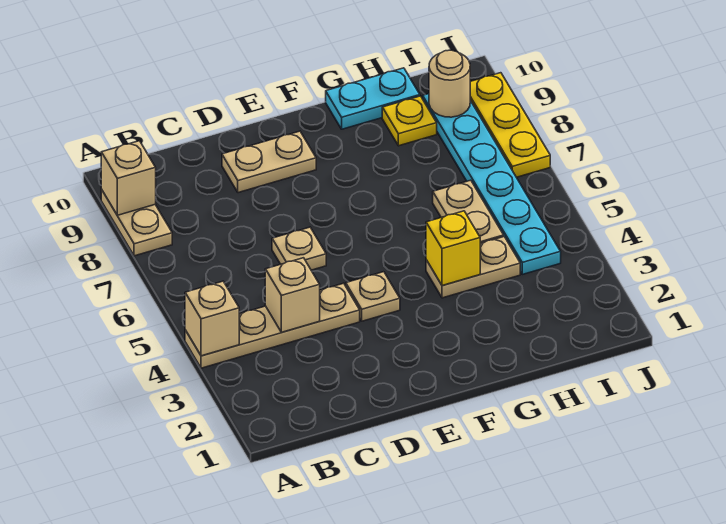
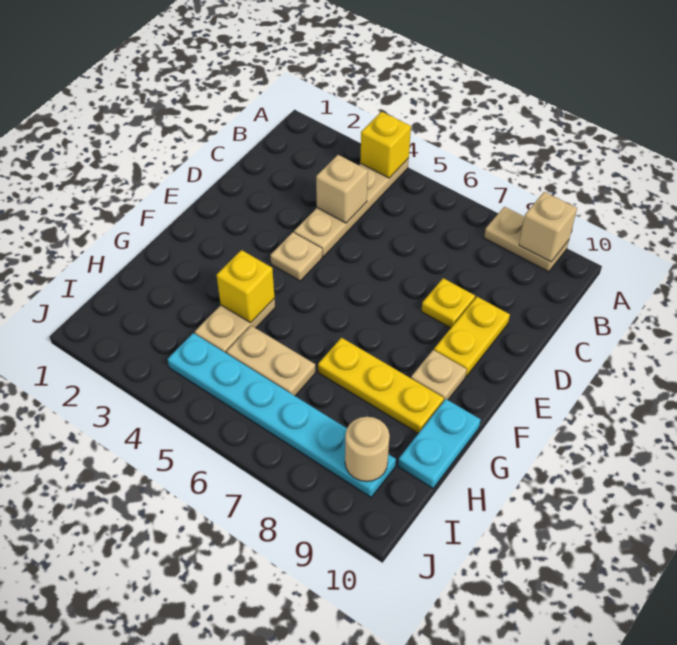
tan 1x1 brick [185,281,239,356] -> yellow 1x1 brick [360,112,411,178]
tan 1x1 plate [272,227,326,270] -> tan 1x1 plate moved to [411,350,467,400]
tan 1x2 plate [222,131,316,193] -> yellow 1x2 plate [434,297,510,376]
yellow 1x1 plate [382,96,437,146] -> yellow 1x1 plate moved to [421,278,475,328]
yellow 1x3 plate [470,73,550,177] -> yellow 1x3 plate moved to [318,338,444,433]

